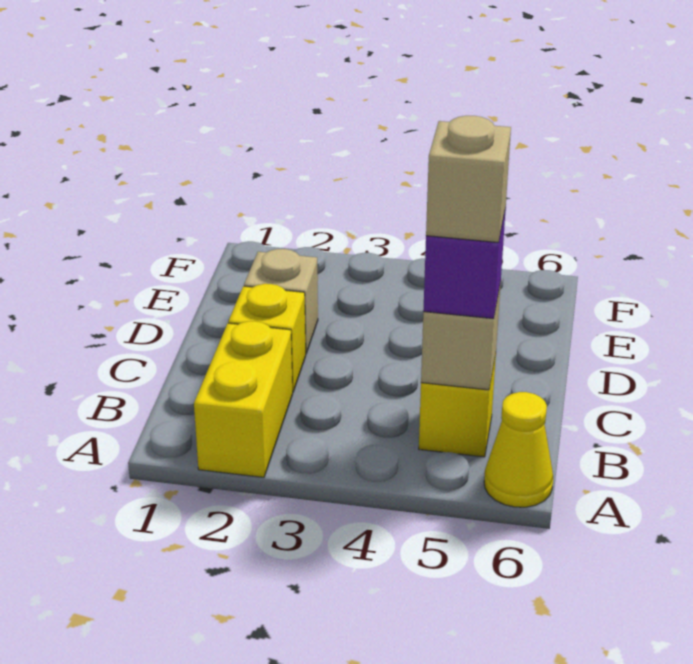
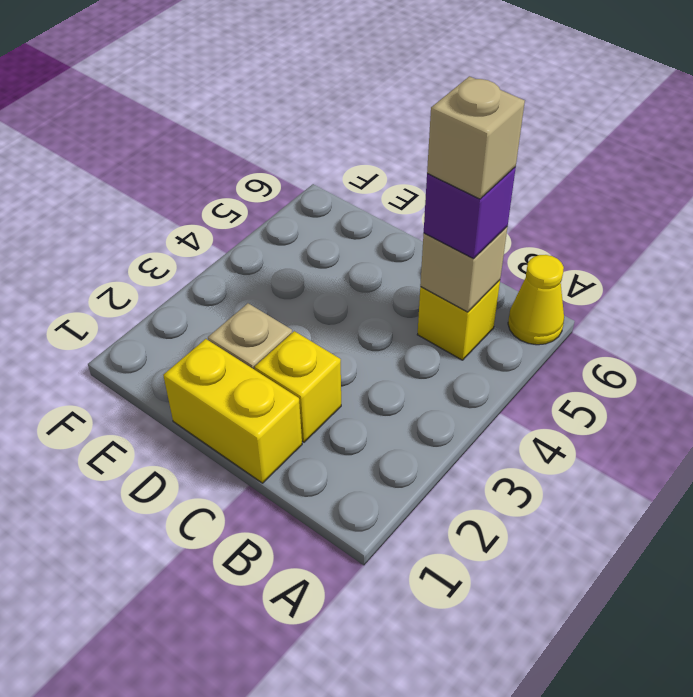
yellow 1x2 brick [194,321,293,477] -> yellow 1x2 brick moved to [163,339,302,483]

